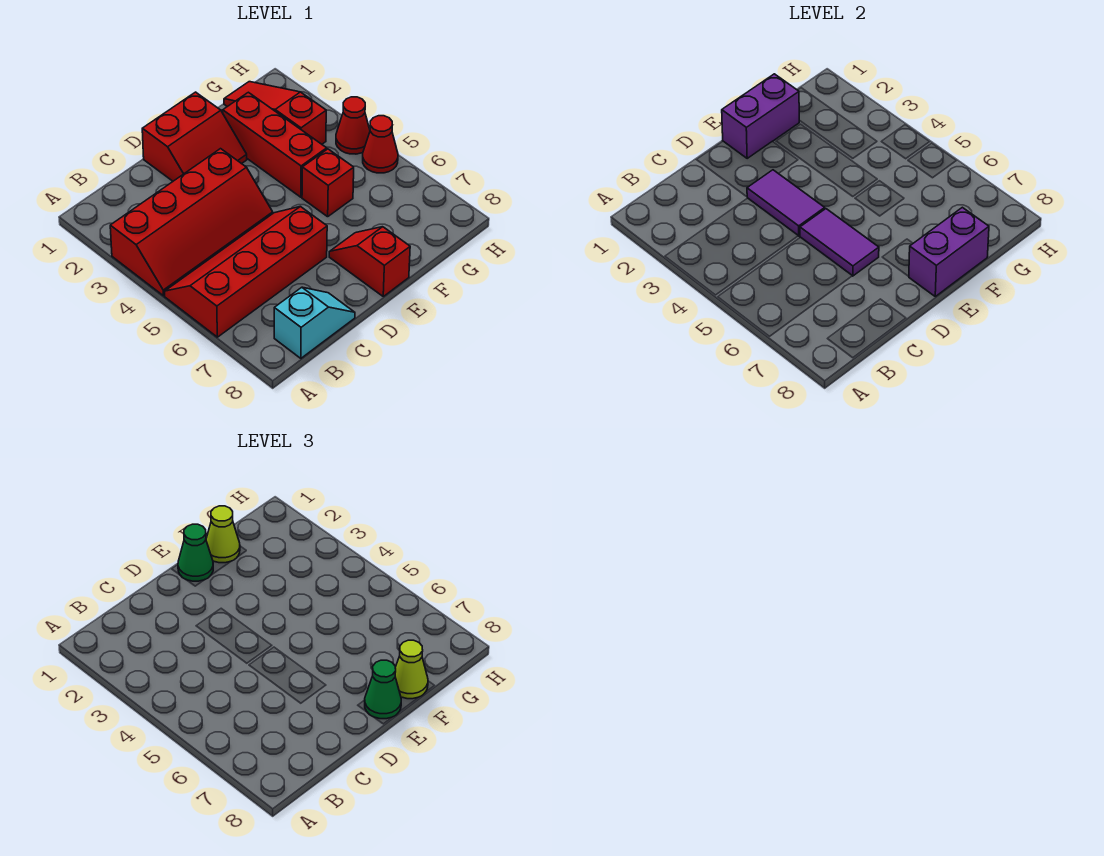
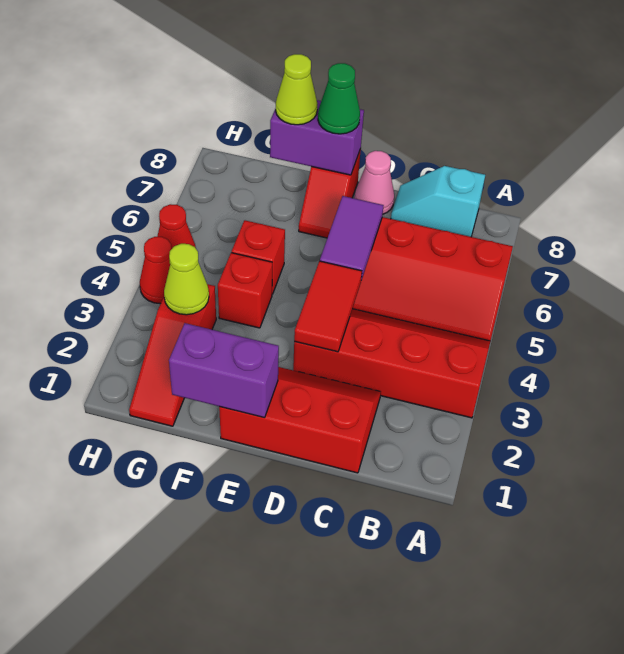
red 2x2 slope [142,92,247,181] -> red 2x3 slope [219,367,381,473]
purple 1x2 tile [747,170,825,236] -> red 1x2 tile [294,261,362,352]
none -> pink 1x1 cone [355,151,394,214]
green 1x1 cone [178,524,213,581] -> none
lime 1x1 cone [206,506,240,563] -> lime 1x1 cone moved to [164,244,209,315]
red 1x3 brick [223,92,327,197] -> red 1x1 brick [218,253,272,328]

